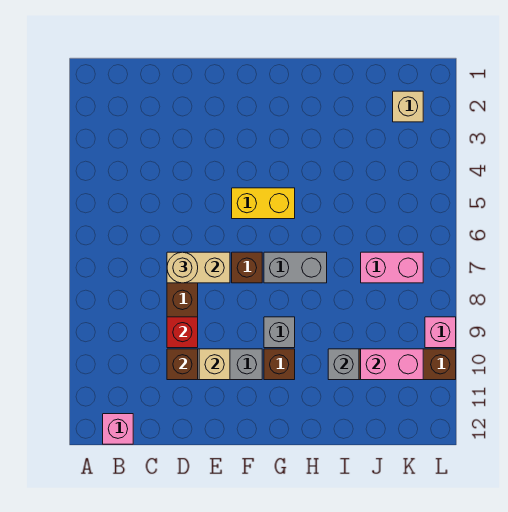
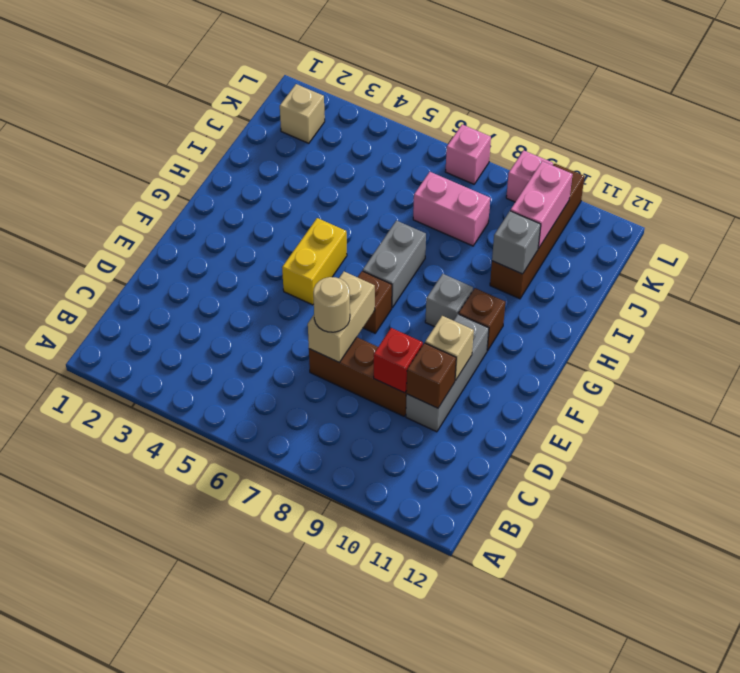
pink 1x1 brick [103,414,133,444] -> pink 1x1 brick moved to [445,125,491,184]
pink 1x2 brick [361,252,423,283] -> pink 1x2 brick turned to [413,172,490,246]

